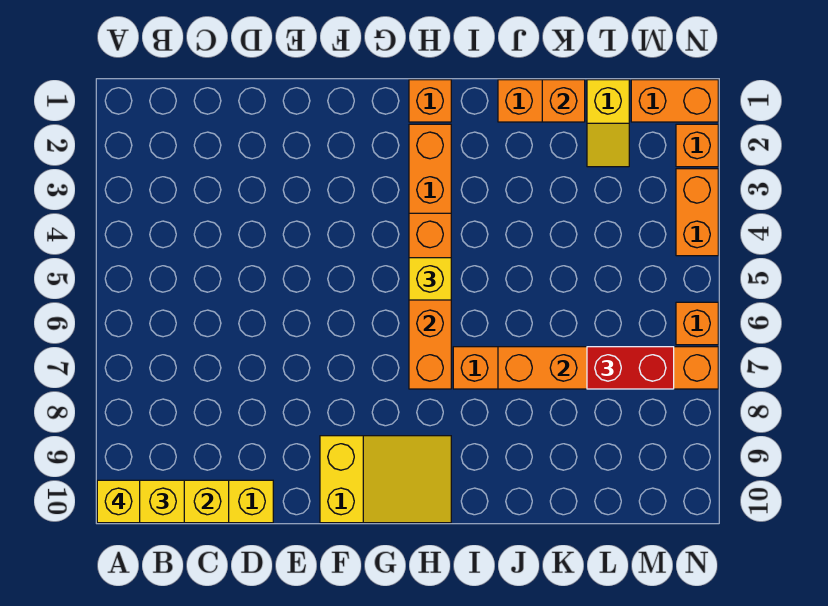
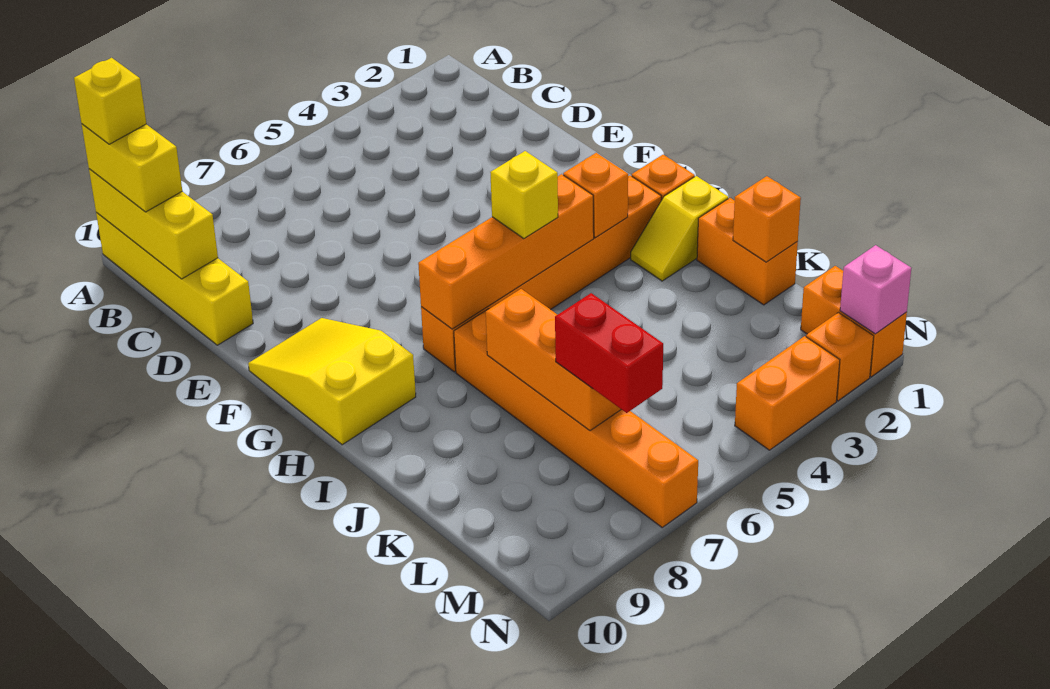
yellow 2x3 slope [320,436,451,523] -> yellow 2x3 slope turned to [248,318,416,445]
yellow 1x2 slope [587,80,629,167] -> yellow 1x2 slope moved to [631,176,728,281]
none -> pink 1x1 brick [840,245,911,334]
orange 1x1 brick [676,302,718,345] -> orange 1x1 brick moved to [563,153,628,238]

